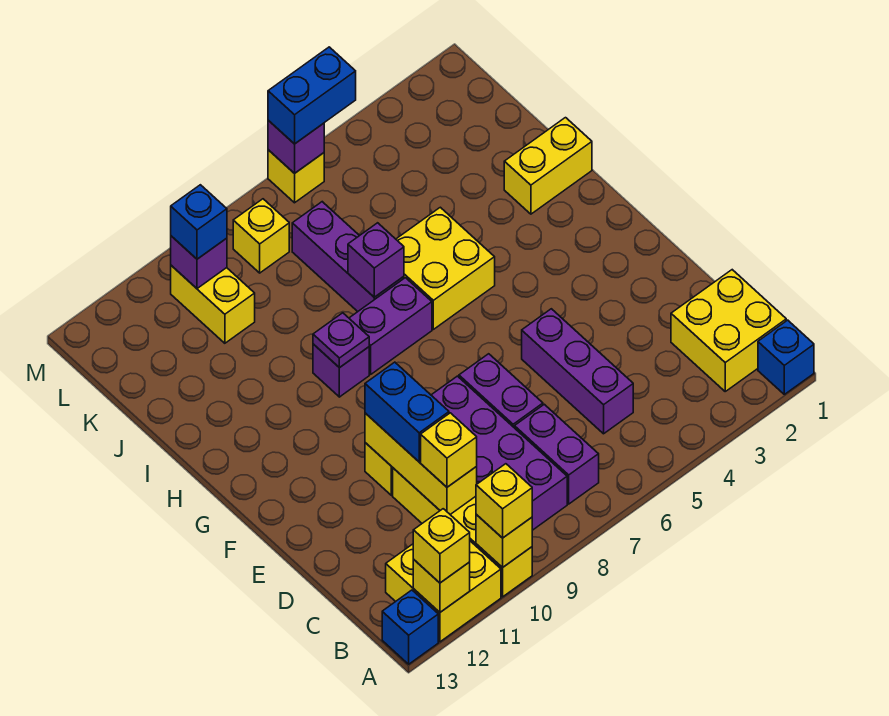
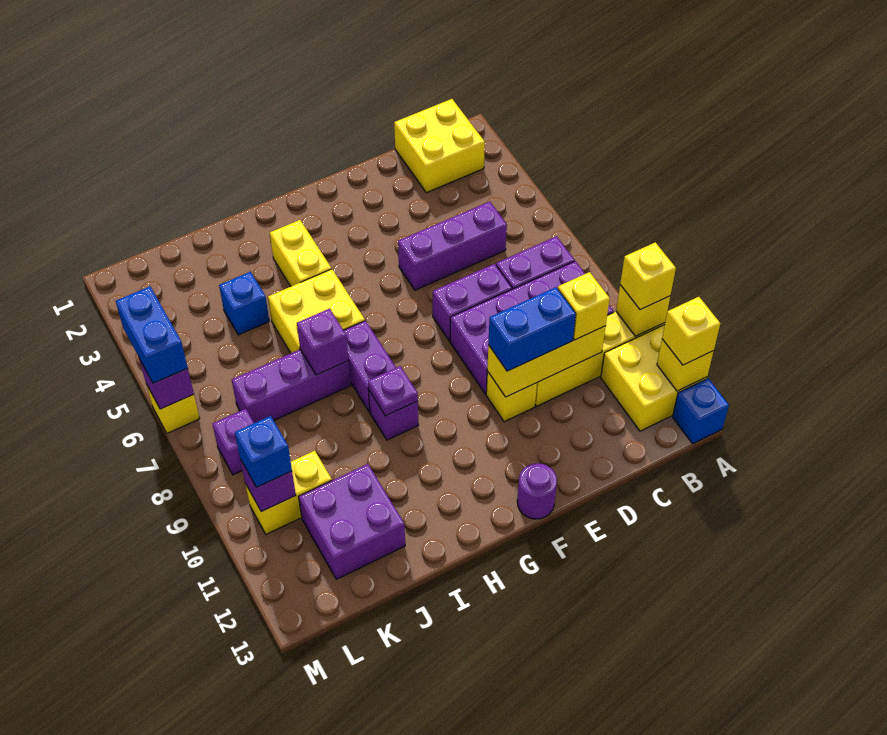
blue 1x1 brick [758,320,814,394] -> blue 1x1 brick moved to [219,272,269,335]
none -> purple 1x1 round brick [517,463,557,519]
yellow 1x2 brick [504,118,592,214] -> yellow 1x2 brick moved to [270,220,331,286]
none -> purple 2x2 brick [299,464,405,579]
yellow 1x1 brick [233,199,289,273] -> purple 1x1 brick [213,409,254,475]

